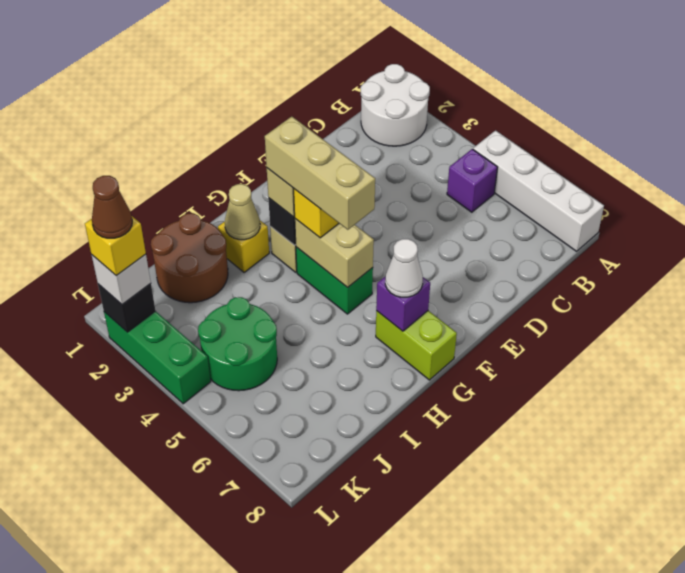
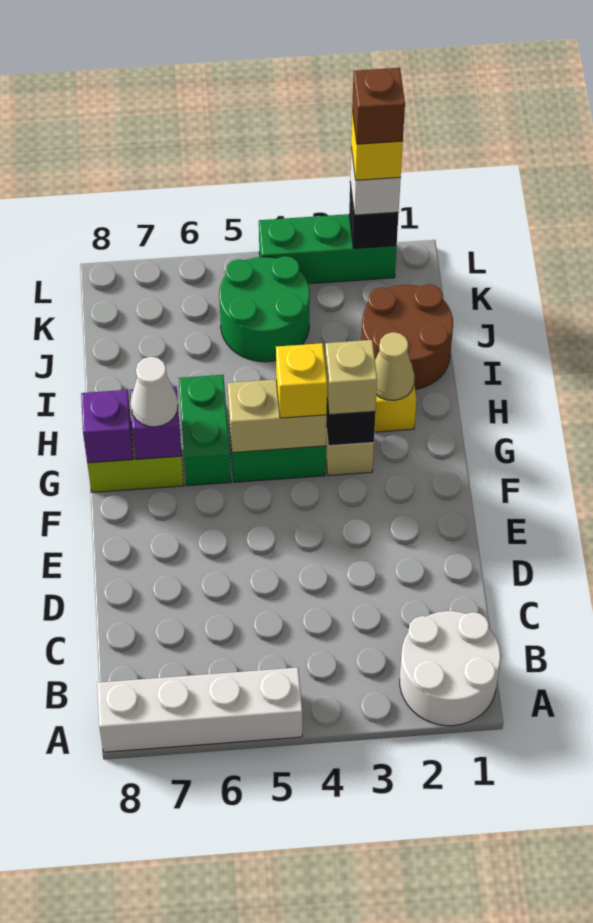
purple 1x1 brick [447,149,497,212] -> purple 1x1 brick moved to [81,390,133,463]
tan 1x3 brick [265,117,375,230] -> none
none -> green 1x2 brick [179,375,231,486]
brown 1x1 cone [92,176,132,238] -> brown 1x1 brick [352,68,405,144]

